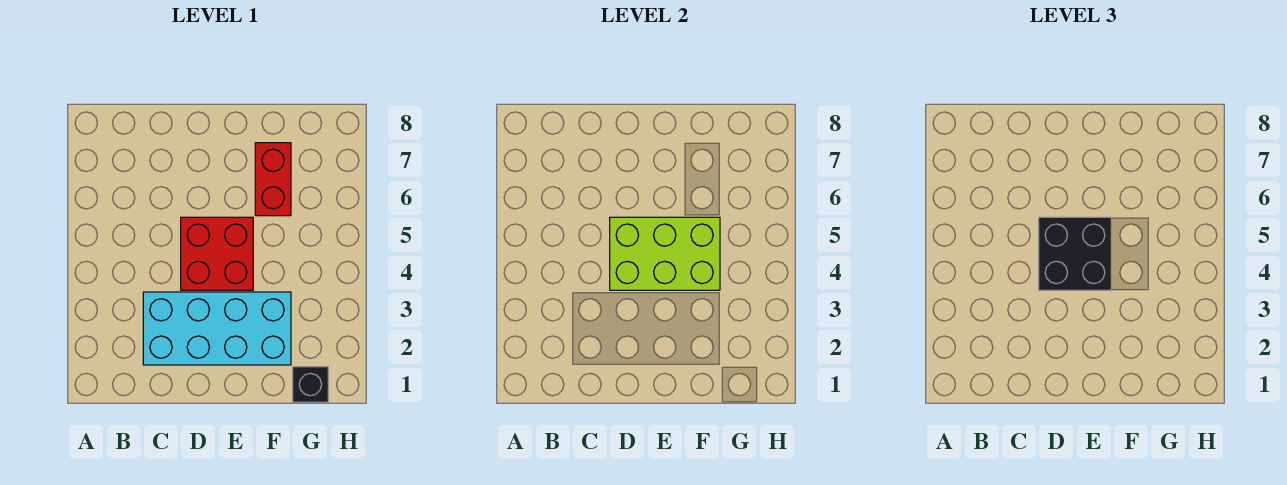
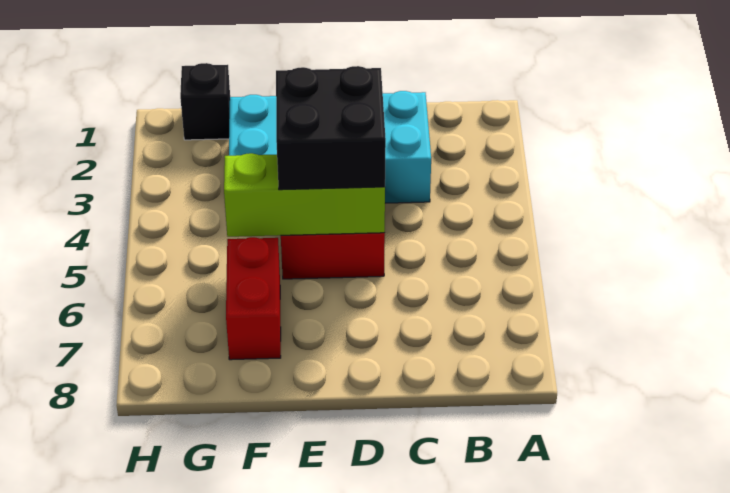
lime 2x3 brick [610,217,720,290] -> lime 1x3 brick [224,153,385,237]

